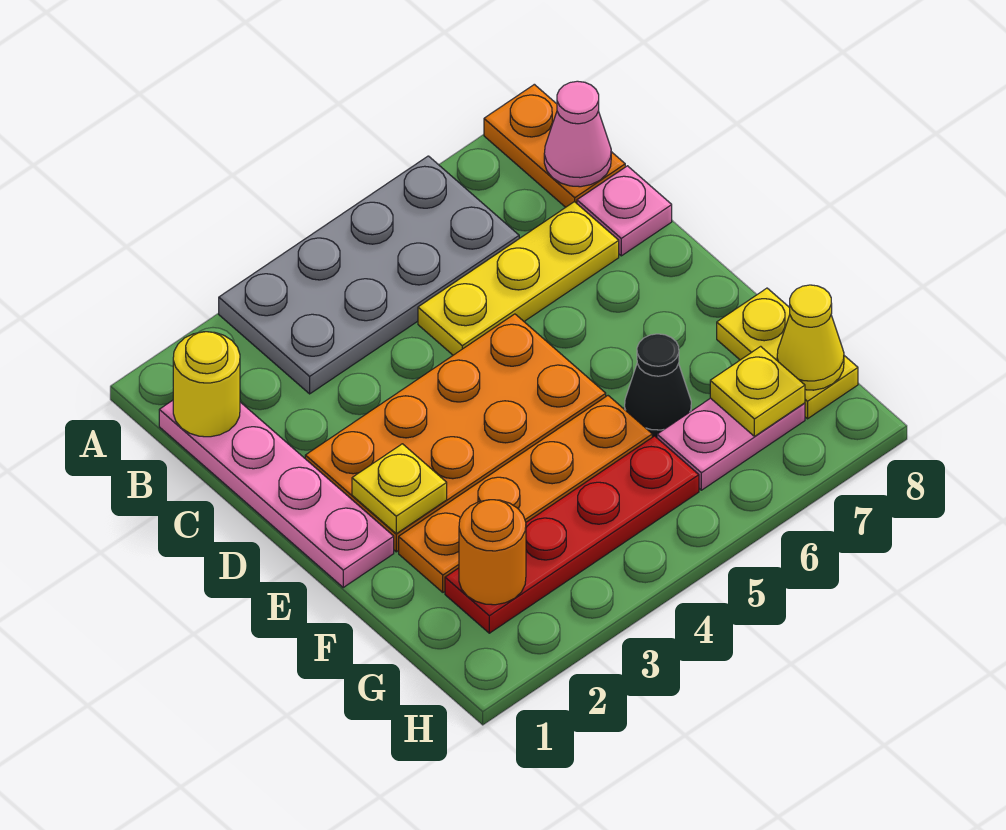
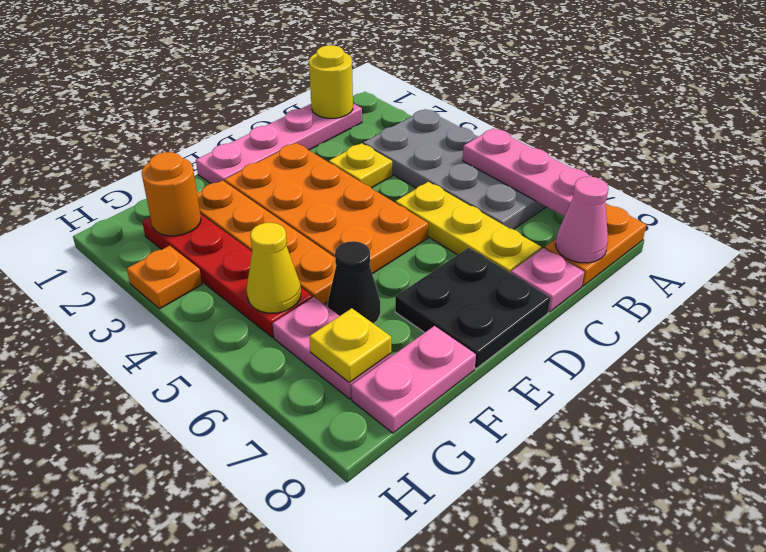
none -> pink 1x3 plate [463,128,590,217]
none -> black 2x2 plate [395,248,550,368]
yellow 1x1 plate [352,444,447,534] -> yellow 1x1 plate moved to [329,143,392,188]
yellow 1x2 plate [717,288,858,419] -> pink 1x2 plate [351,326,476,433]
yellow 1x1 cone [777,285,844,390] -> yellow 1x1 cone moved to [247,223,301,313]
none -> orange 1x1 plate [127,246,202,309]

